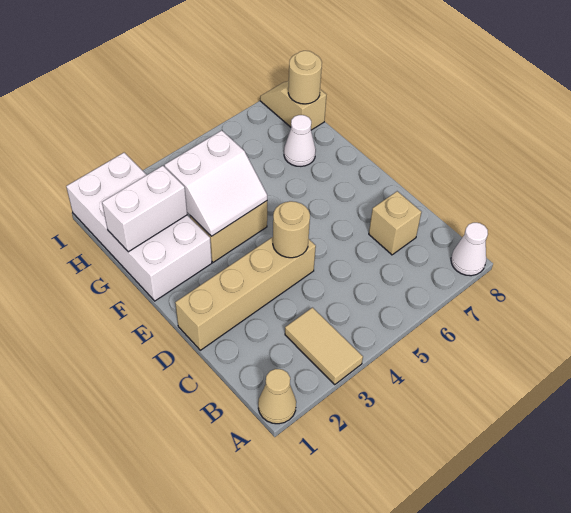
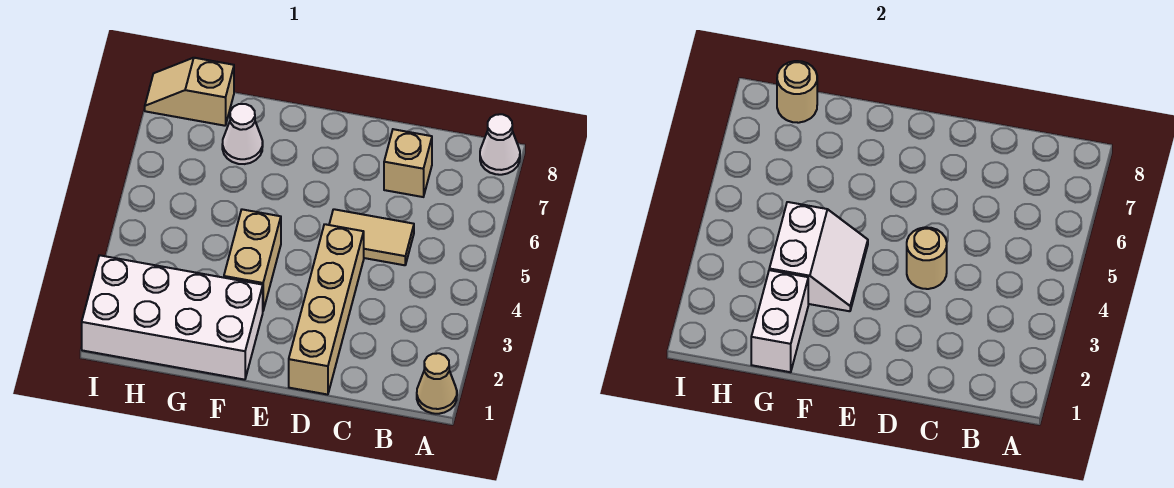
tan 1x2 tile [285,308,363,384] -> tan 1x2 tile moved to [329,209,414,265]

